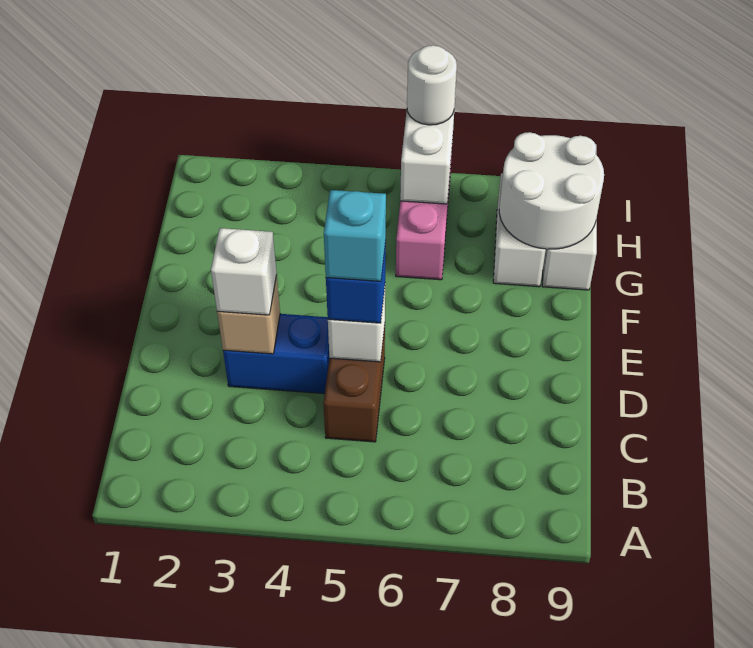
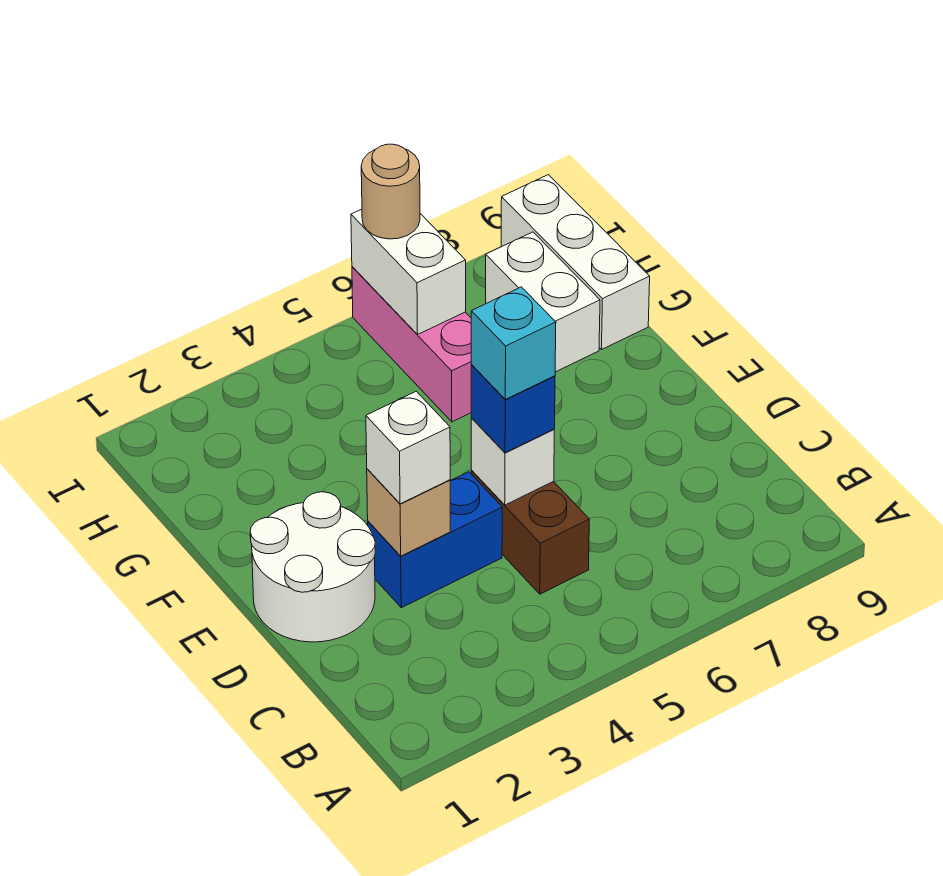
white 2x2 round brick [499,132,604,249] -> white 2x2 round brick moved to [250,492,375,642]
white 1x1 round brick [407,45,457,125] -> tan 1x1 round brick [361,144,420,239]

